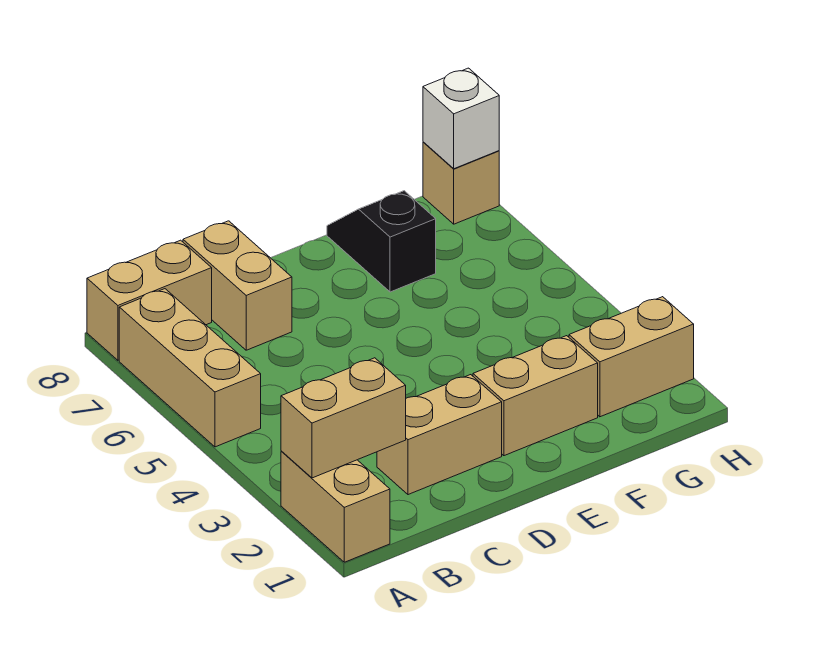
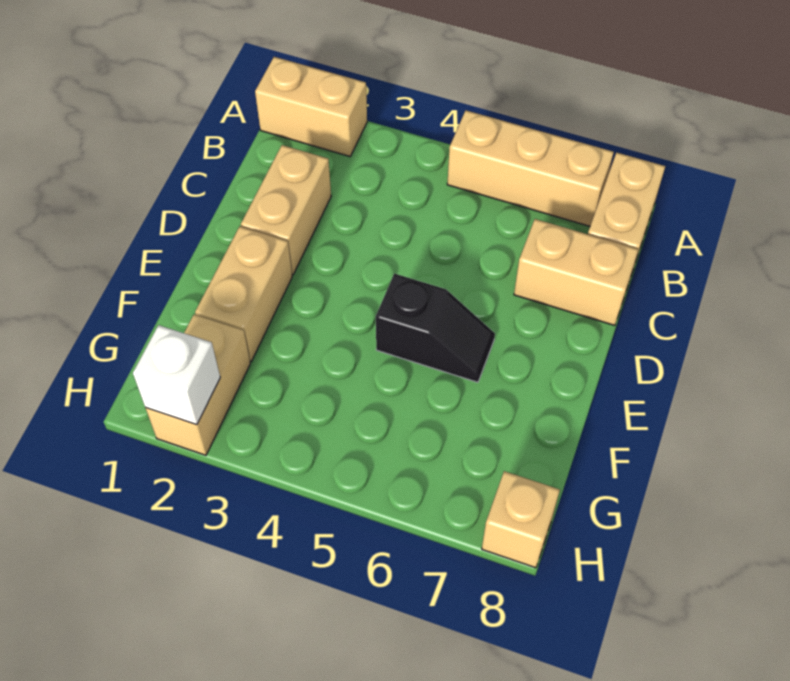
tan 1x2 brick [281,358,406,478] -> none
black 1x2 slope [327,191,436,292] -> black 1x2 slope moved to [376,274,495,382]
white 1x1 brick [423,68,499,169] -> white 1x1 brick moved to [133,325,220,425]

